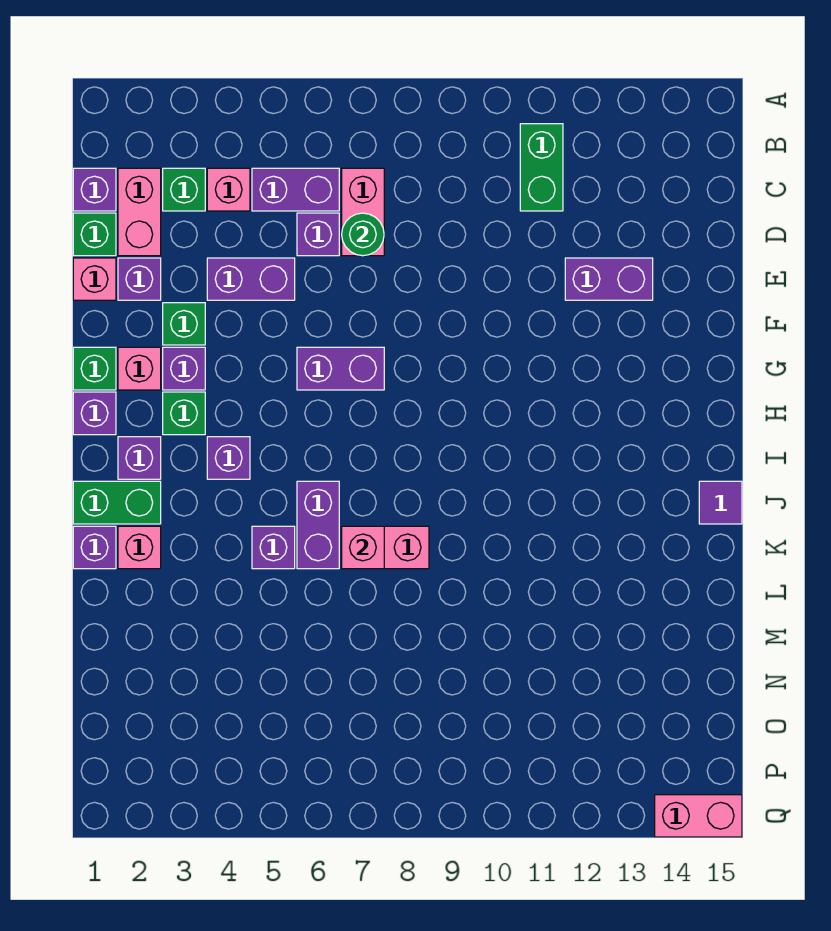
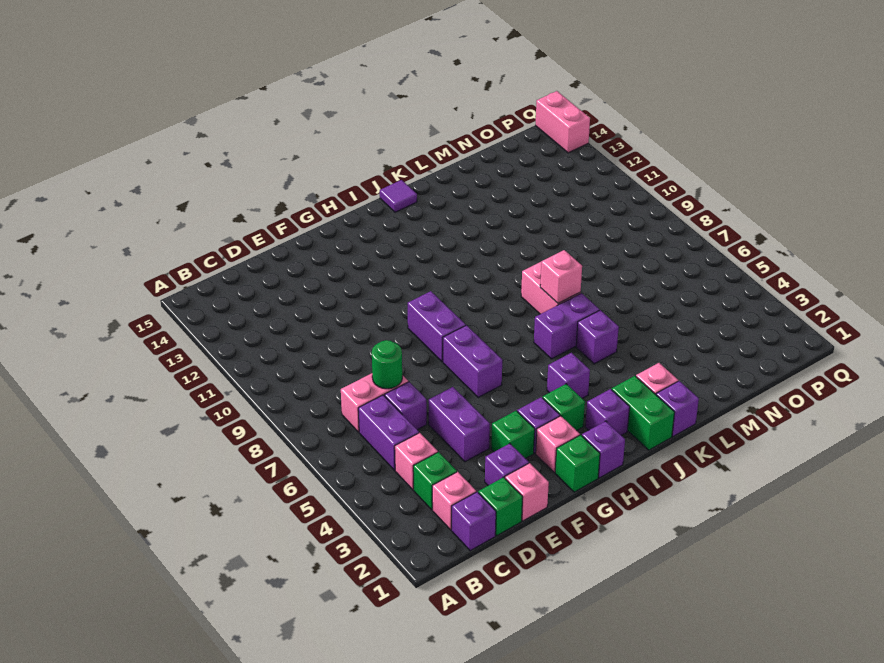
green 1x2 brick [520,124,563,211] -> none
pink 1x2 brick [118,168,161,256] -> pink 1x1 brick [432,472,476,530]
purple 1x2 brick [565,258,653,300] -> purple 1x2 brick moved to [408,291,466,362]

